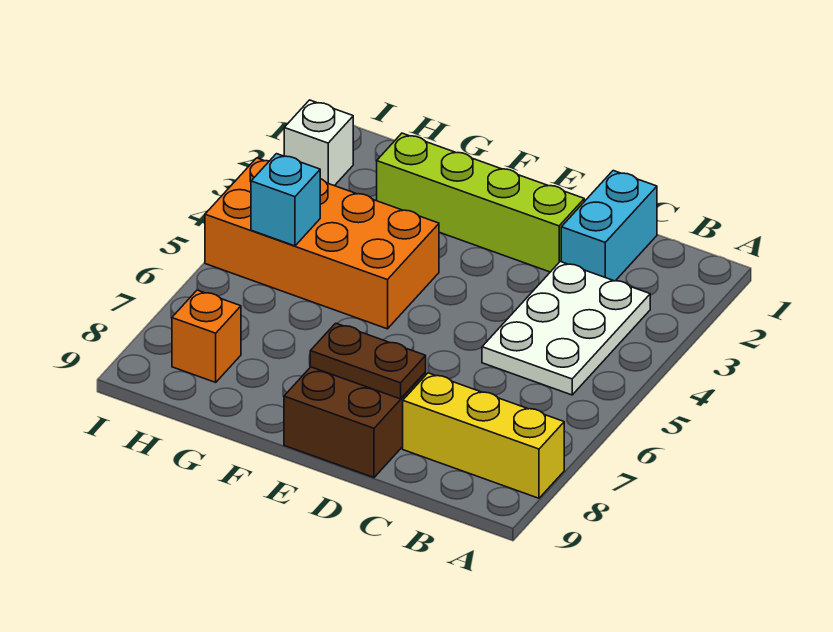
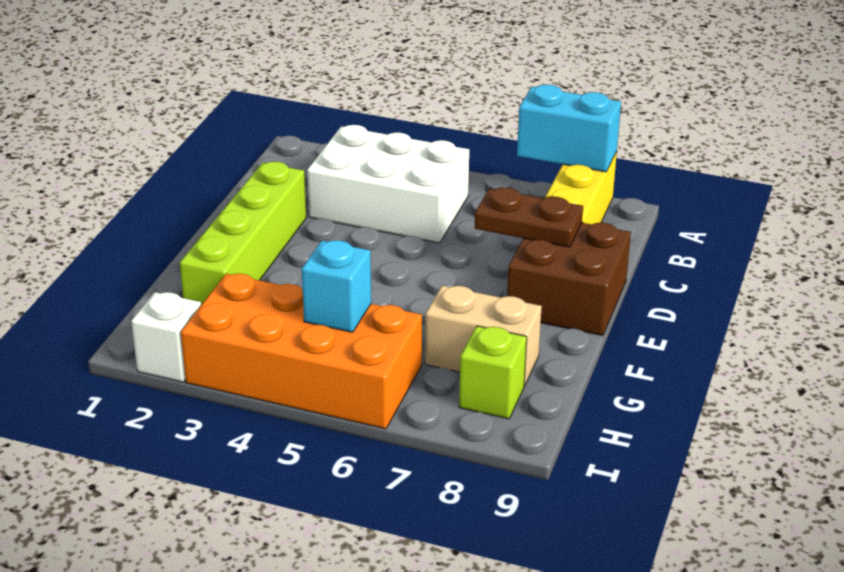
white 2x3 plate [482,262,650,395] -> white 2x3 brick [307,125,469,243]
cyan 1x2 brick [561,171,657,281] -> cyan 1x2 brick moved to [517,85,621,172]
brown 1x2 plate [310,323,426,399] -> brown 1x2 plate turned to [475,187,583,247]
orange 2x4 brick [205,158,439,329] -> orange 2x4 brick turned to [181,274,422,429]
none -> tan 1x2 brick [425,286,542,386]
orange 1x1 brick [172,290,241,382] -> lime 1x1 brick [459,326,527,419]

